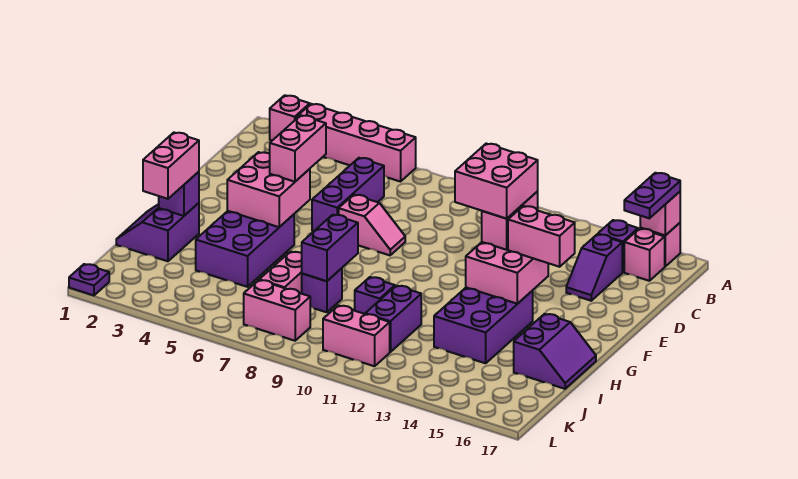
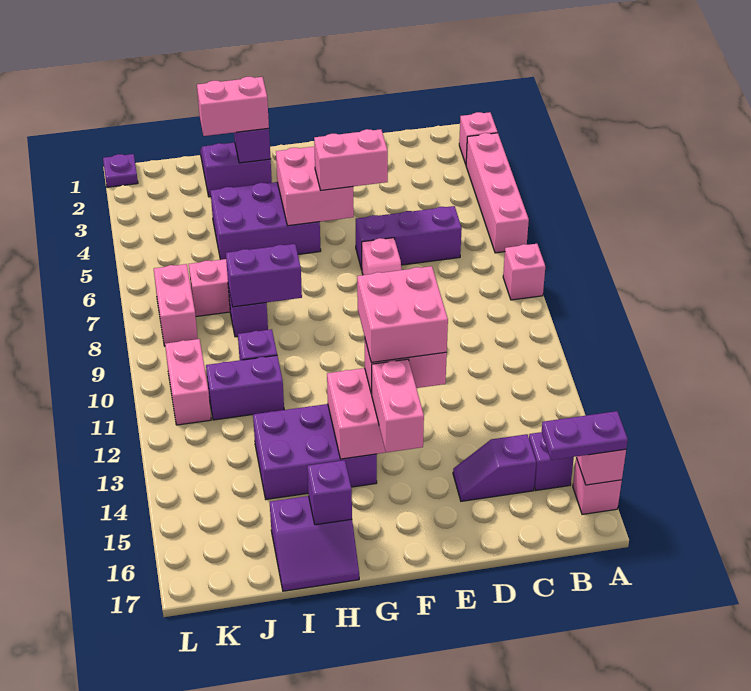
pink 1x1 brick [624,229,665,281] -> pink 1x1 brick moved to [503,244,545,300]
none -> purple 1x1 brick [307,460,352,525]

